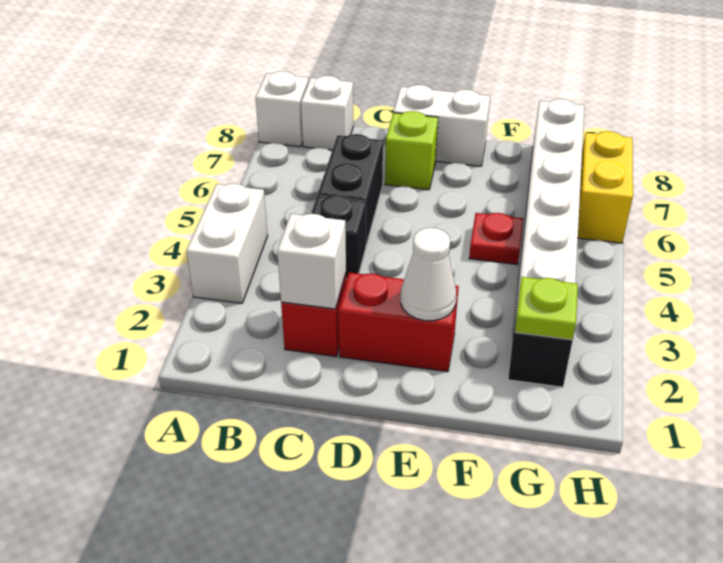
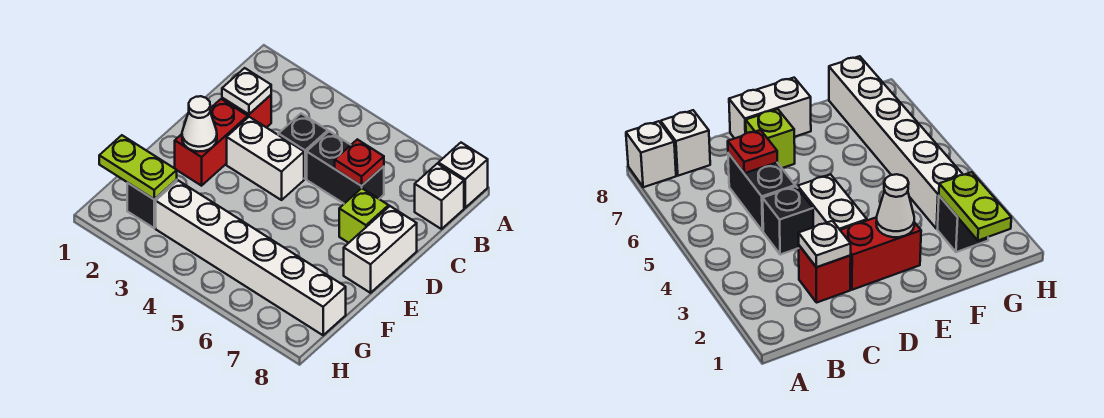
white 1x2 brick [186,184,268,303] -> white 1x2 brick moved to [227,117,304,200]
white 1x1 brick [277,214,346,309] -> white 1x1 plate [222,68,271,114]
red 1x1 plate [469,213,523,265] -> red 1x1 plate moved to [335,139,384,186]
lime 1x1 plate [515,277,578,340] -> lime 1x2 plate [99,135,177,199]
yellow 1x2 brick [578,131,633,243] -> none

